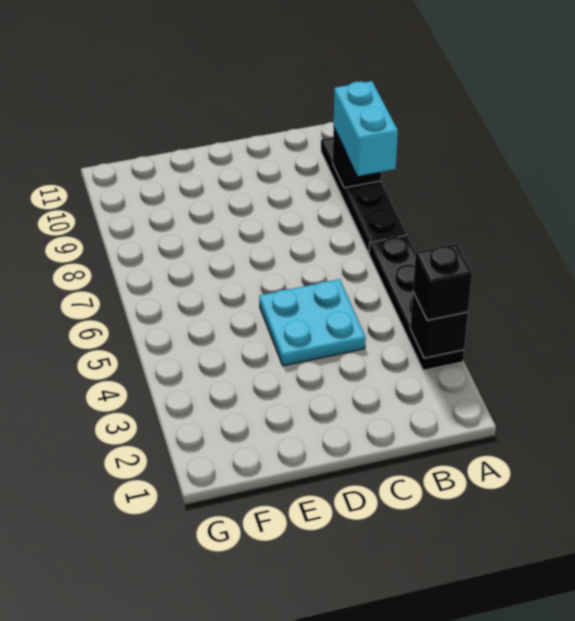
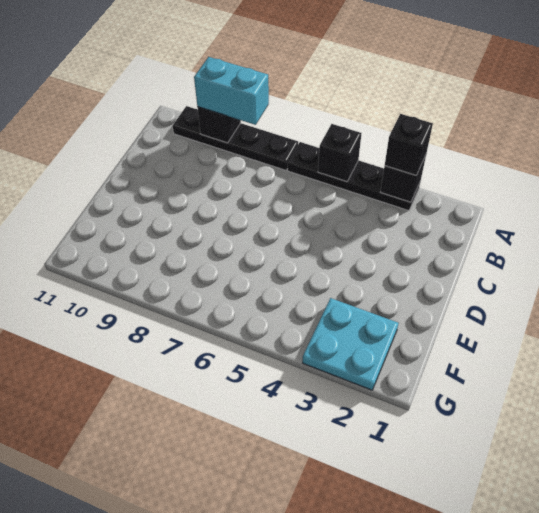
none -> black 1x1 brick [318,124,361,182]
cyan 2x2 plate [259,279,366,366] -> cyan 2x2 plate moved to [302,298,398,390]

